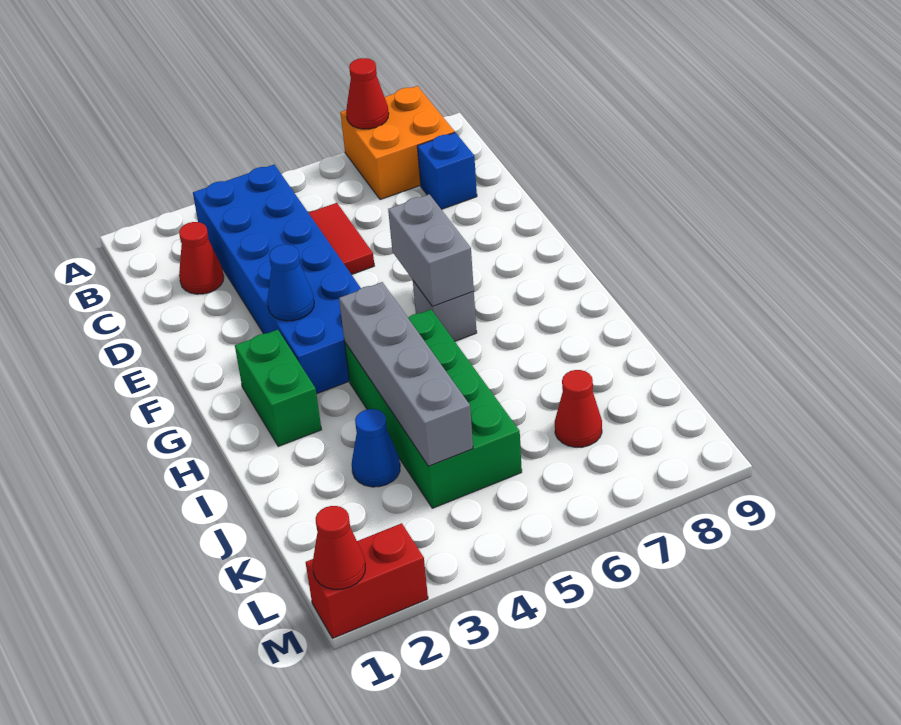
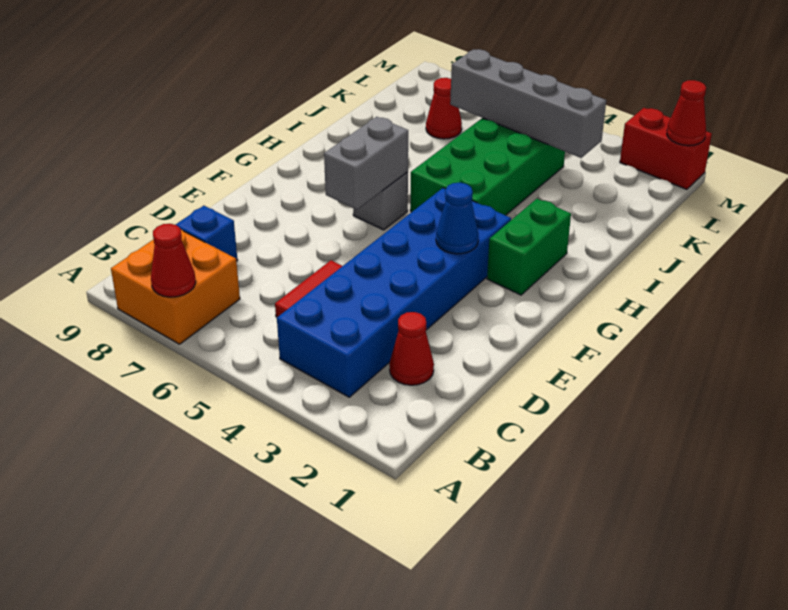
grey 1x4 brick [339,282,473,466] -> grey 1x4 brick turned to [450,49,606,158]
blue 1x1 cone [352,409,400,487] -> none

